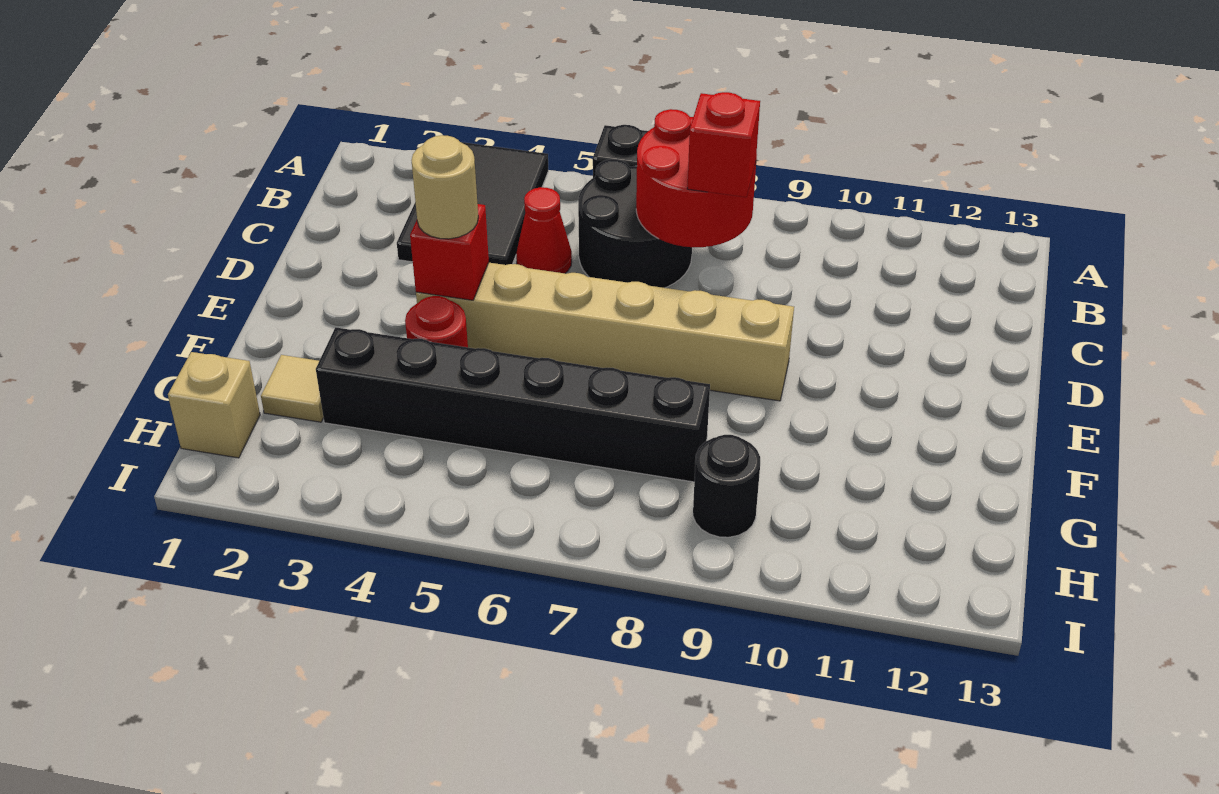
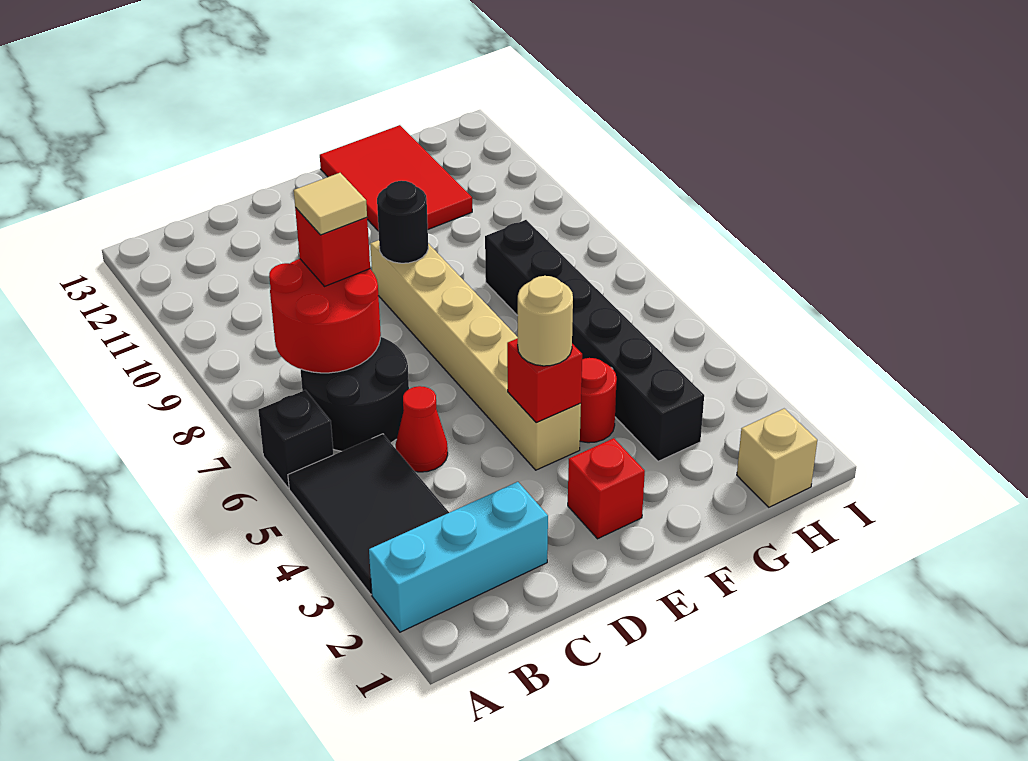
none -> cyan 1x3 brick [369,482,548,632]
black 2x3 tile [397,142,548,265] -> black 2x3 tile turned to [288,434,449,594]
none -> red 1x1 brick [568,438,645,539]
none -> red 2x3 tile [320,125,472,231]
tan 1x1 tile [261,355,323,422] -> tan 1x1 tile moved to [294,173,367,235]
black 1x1 round brick [693,435,760,537] -> black 1x1 round brick moved to [377,181,428,263]

